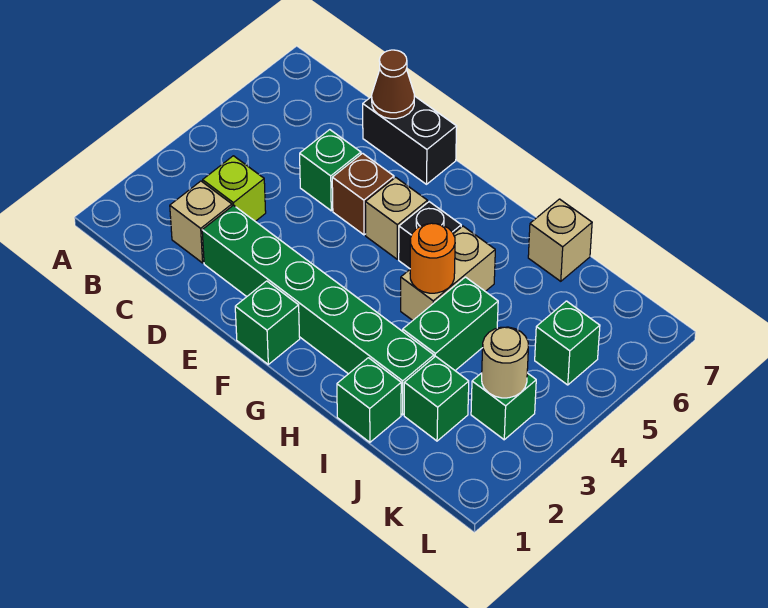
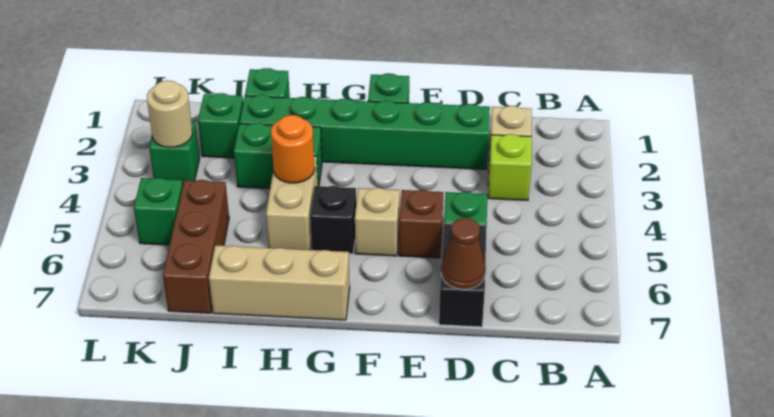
black 1x2 brick [363,96,457,184] -> black 1x2 brick turned to [439,224,487,327]
green 1x2 brick [403,277,498,370] -> green 1x2 brick turned to [234,123,322,189]
tan 1x1 brick [528,199,592,281] -> tan 1x3 brick [209,245,350,320]
none -> brown 1x3 brick [163,180,229,313]

